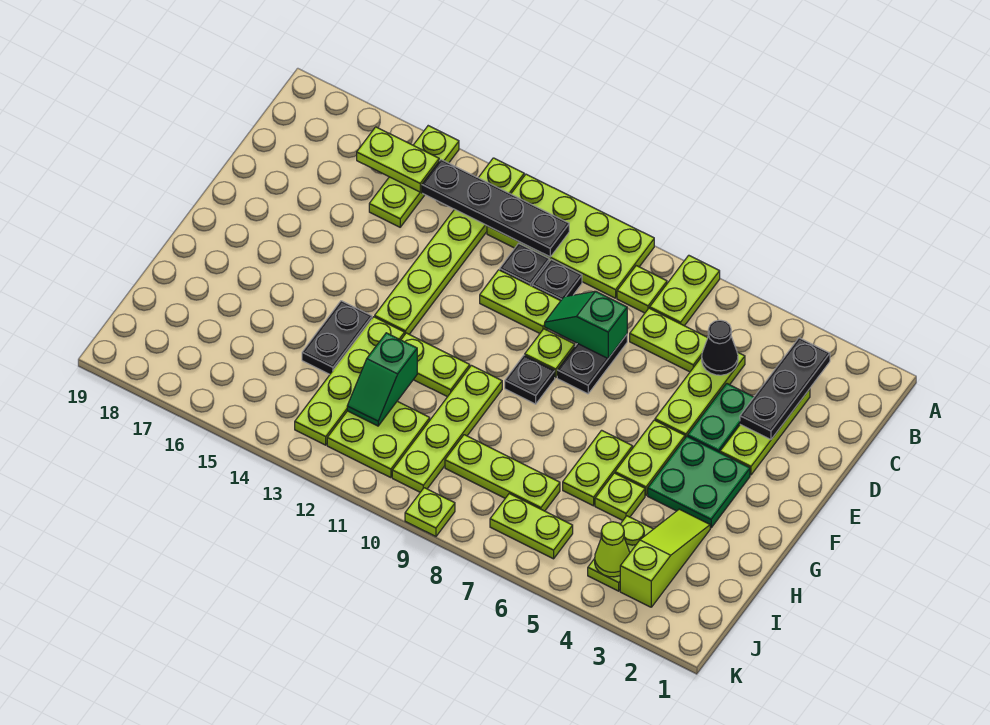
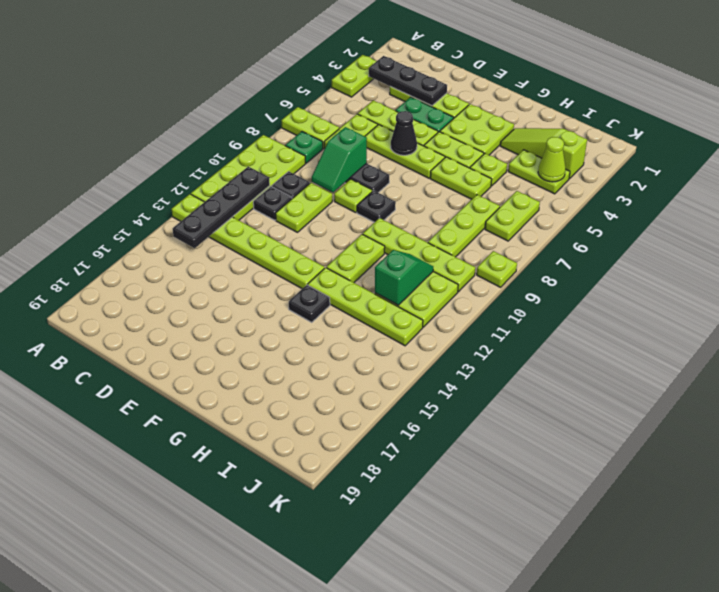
lime 1x3 plate [369,126,459,227] -> lime 1x3 plate moved to [365,125,445,178]
lime 1x1 plate [617,266,667,313] -> green 1x1 plate [285,132,323,163]
lime 1x2 plate [357,127,439,192] -> lime 1x2 plate moved to [332,55,376,97]
black 1x1 cone [702,320,738,375] -> black 1x1 cone moved to [391,111,417,155]
green 2x2 plate [648,436,750,528] -> lime 2x2 plate [440,104,514,155]
black 1x2 plate [302,301,372,374] -> black 1x1 plate [289,285,330,322]
green 1x2 slope [347,333,417,426] -> green 1x2 slope turned to [375,250,433,305]

